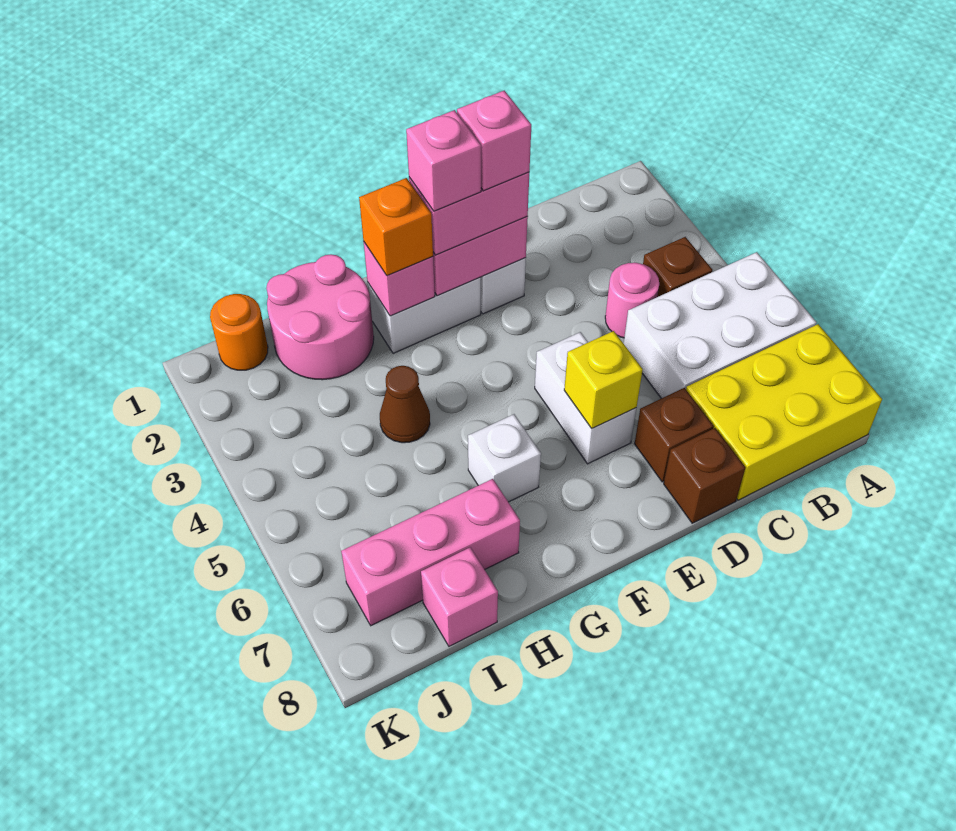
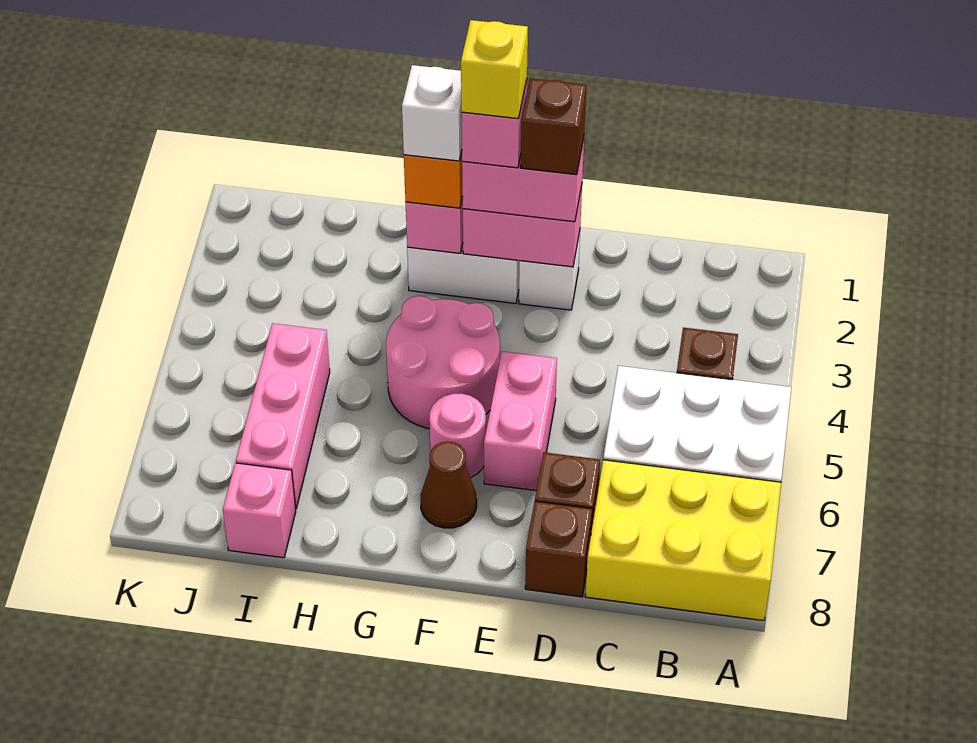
pink 1x1 round brick [605,263,659,338] -> pink 1x1 round brick moved to [429,394,486,478]
pink 1x1 brick [457,91,531,191] -> brown 1x1 brick [521,78,586,175]
white 1x2 brick [535,332,636,464] -> pink 1x2 brick [484,352,557,490]
yellow 1x1 brick [564,331,643,428] -> yellow 1x1 brick moved to [461,20,528,119]
white 1x1 brick [468,414,541,502] -> white 1x1 brick moved to [402,65,462,161]
pink 2x2 round brick [266,254,374,380] -> pink 2x2 round brick moved to [386,296,500,429]
brown 1x1 cone [380,366,430,443] -> brown 1x1 cone moved to [421,442,477,528]
pink 1x3 brick [341,479,520,626] -> pink 1x3 brick turned to [236,323,330,508]
orange 1x1 round brick [210,294,268,370] -> none

